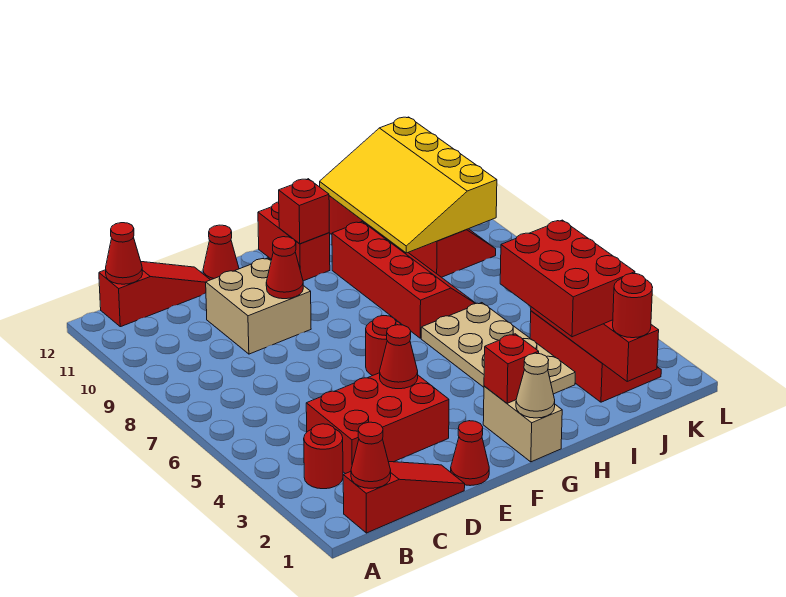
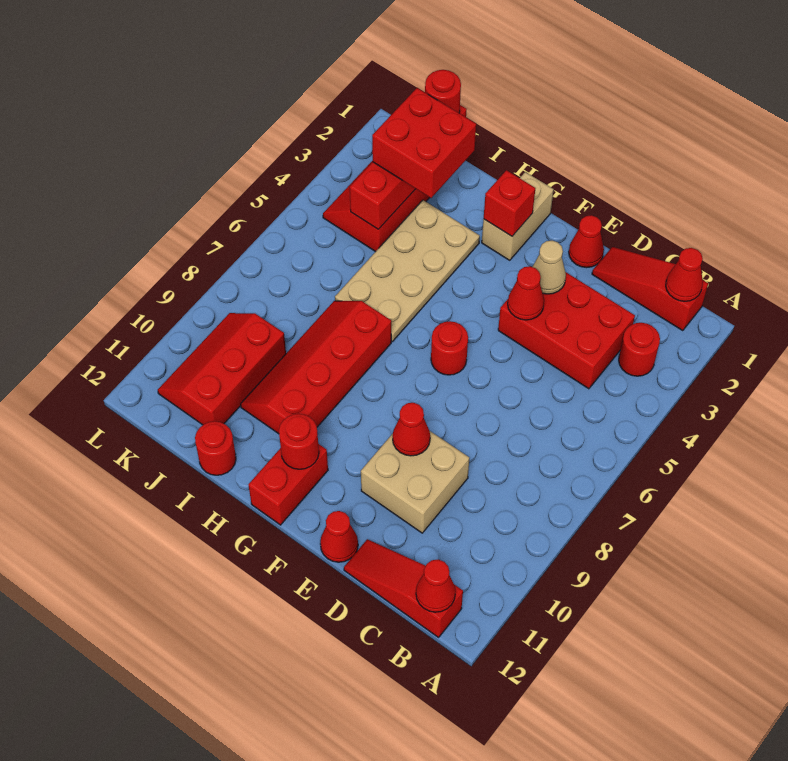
tan 1x1 cone [516,353,555,418] -> tan 1x1 cone moved to [533,241,566,294]
red 1x1 brick [279,179,329,244] -> red 1x1 round brick [279,414,319,469]
red 2x3 brick [500,220,635,337] -> red 2x2 brick [372,88,476,198]
yellow 3x4 slope [320,117,497,253] -> none

